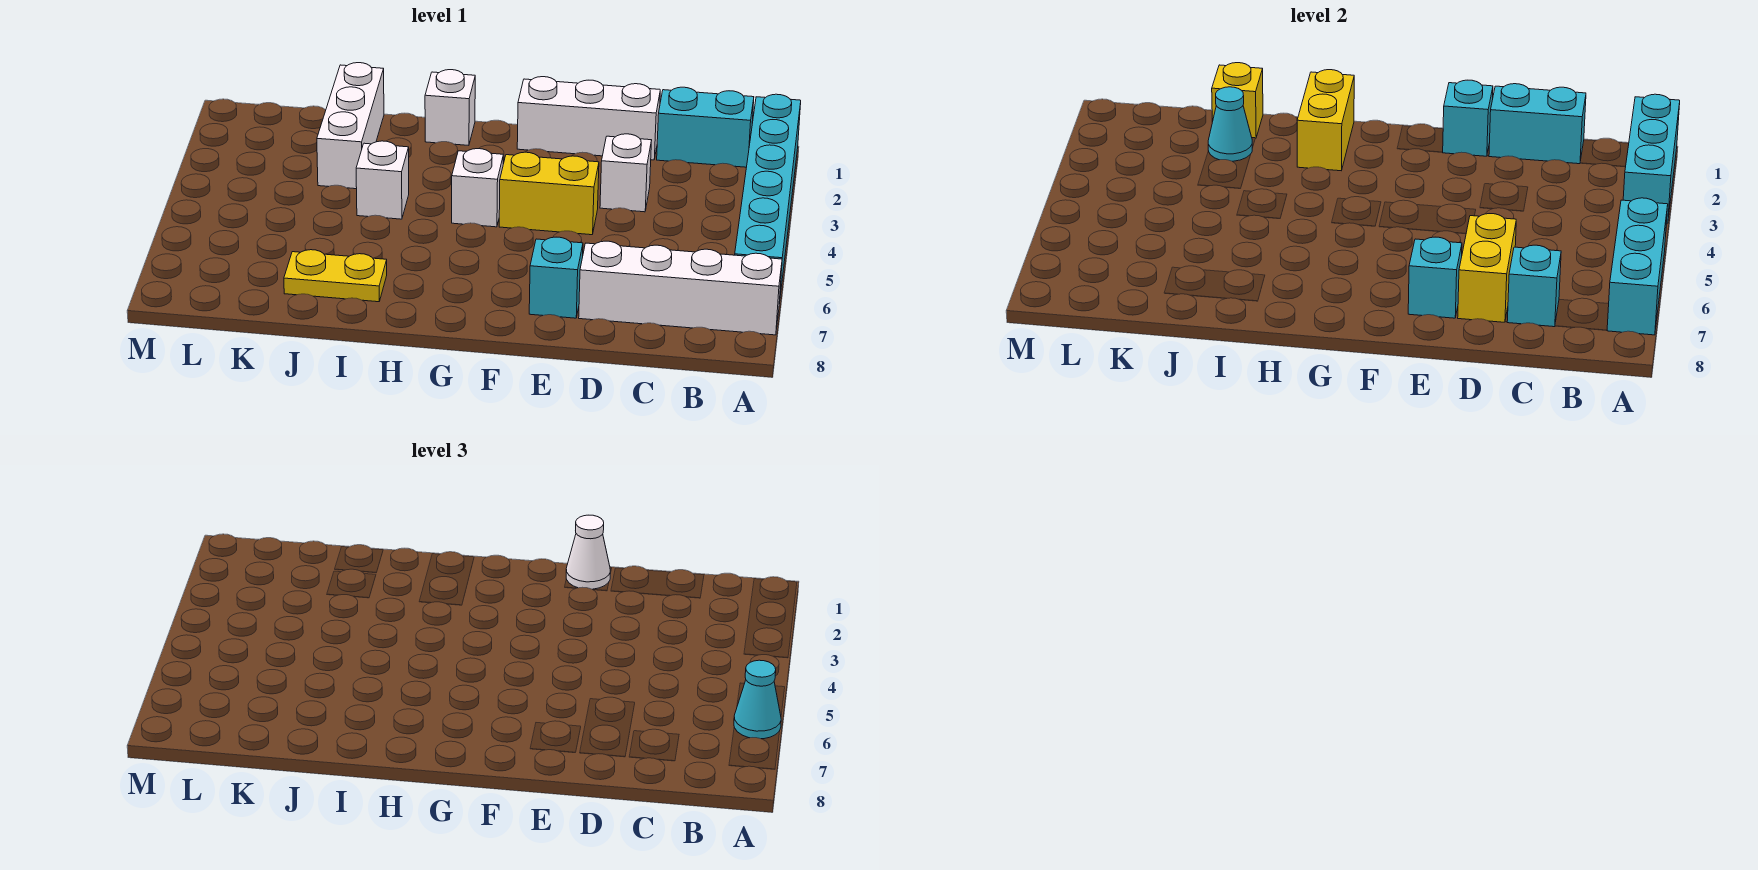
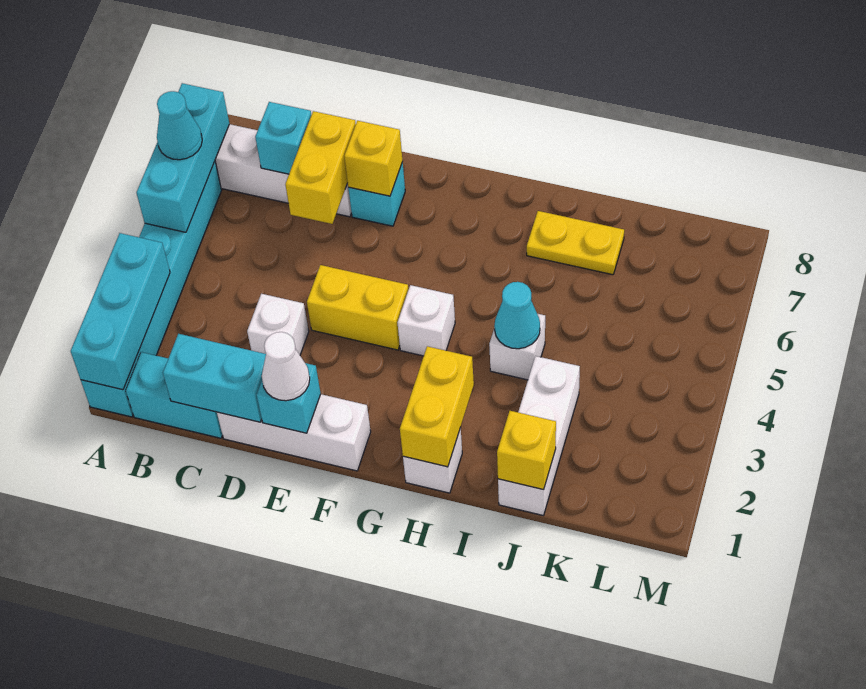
cyan 1x1 brick [1408,237,1462,318] -> yellow 1x1 brick [344,121,403,196]
cyan 1x1 cone [1208,87,1252,161] -> cyan 1x1 cone moved to [494,282,540,349]

